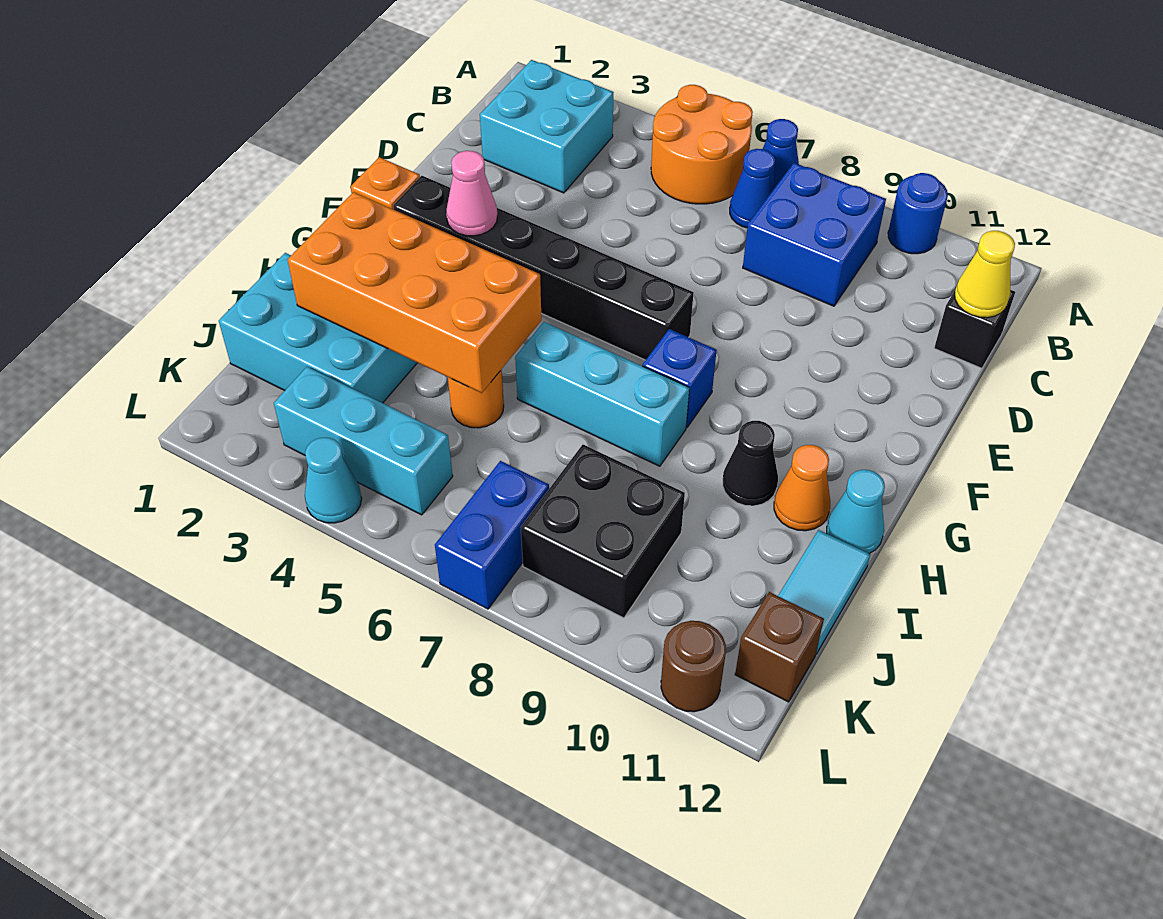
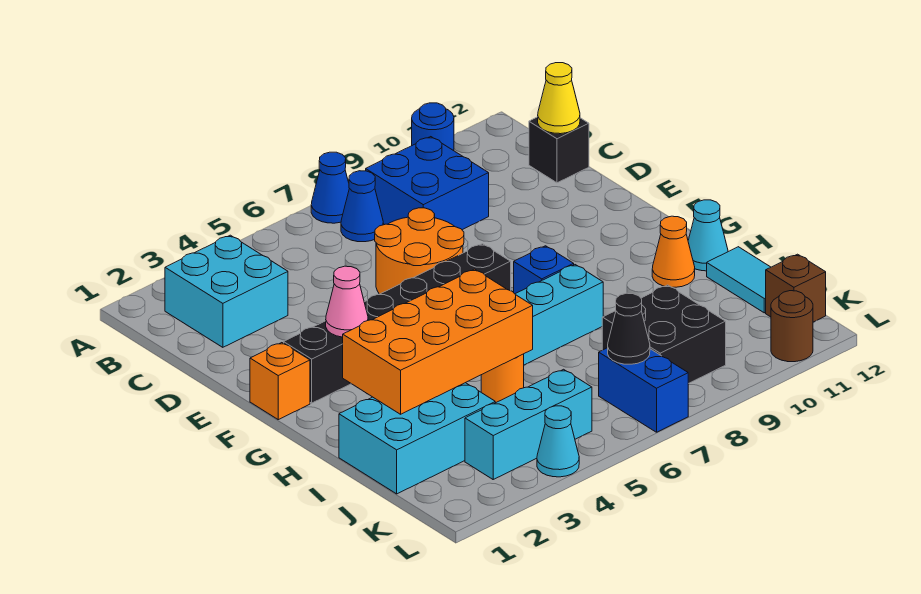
orange 2x2 round brick [651,85,753,204] -> orange 2x2 round brick moved to [375,208,464,294]
black 1x1 cone [723,421,778,506] -> black 1x1 cone moved to [608,293,650,364]

